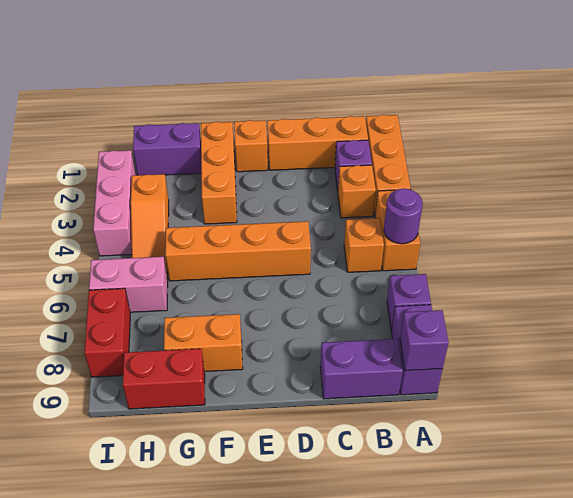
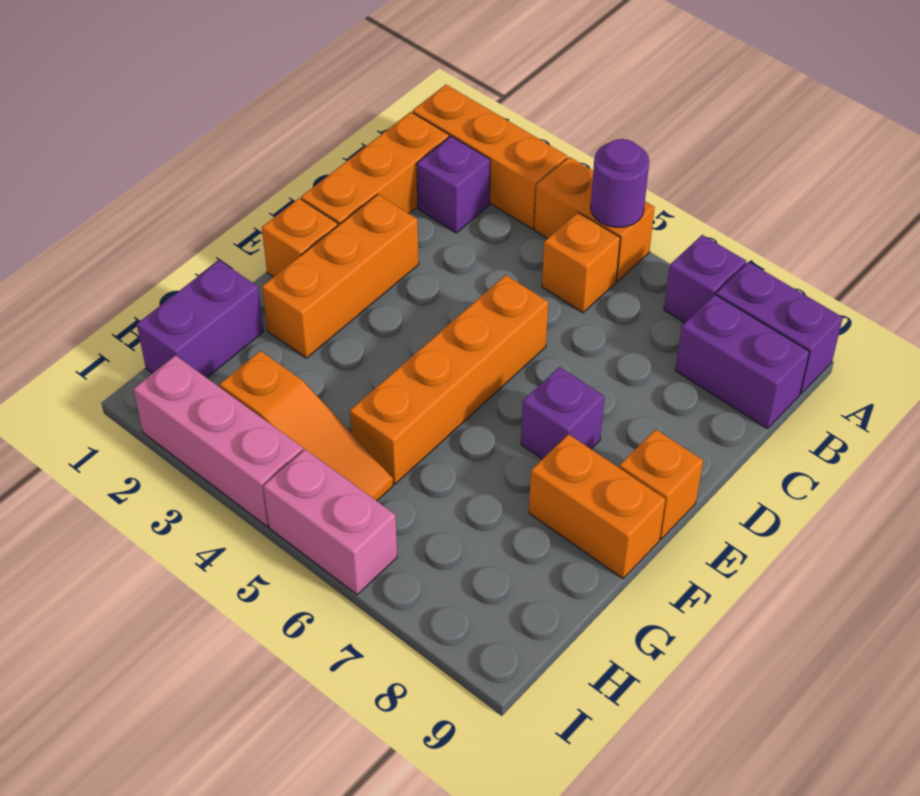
purple 1x1 brick [400,310,449,371] -> purple 1x1 brick moved to [521,367,605,459]
orange 1x1 brick [338,165,376,218] -> orange 1x1 brick moved to [619,429,703,539]
purple 1x2 brick [320,339,403,399] -> purple 1x2 brick turned to [675,295,810,429]
orange 1x3 brick [201,122,237,224] -> orange 1x3 brick turned to [262,194,419,358]
orange 1x2 brick [164,314,243,371] -> orange 1x2 brick turned to [529,434,665,579]
red 1x2 brick [123,349,205,409] -> none
pink 1x2 brick [89,257,168,312] -> pink 1x2 brick turned to [263,449,397,595]
red 1x2 brick [84,288,130,377] -> none

